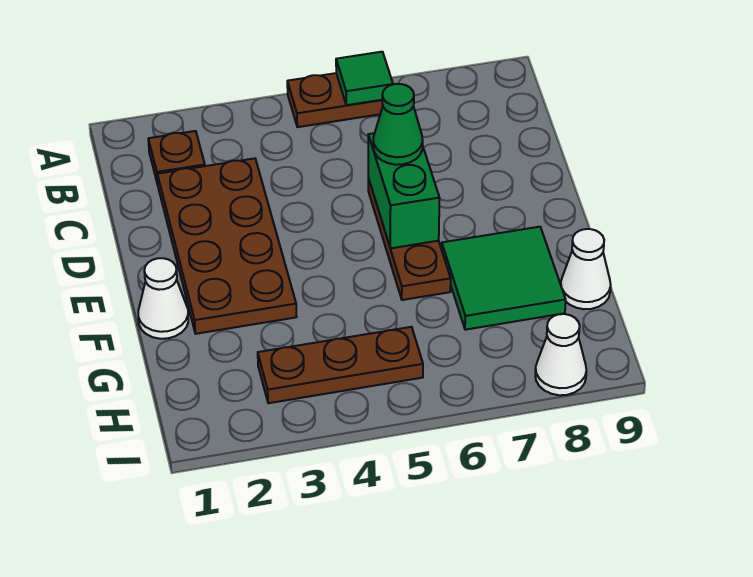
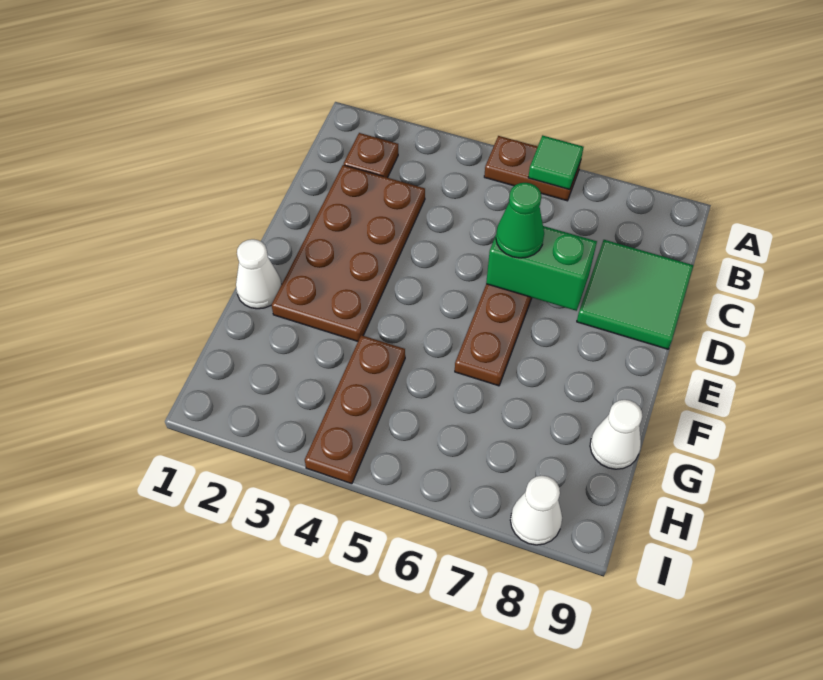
green 1x2 brick [368,133,439,248] -> green 1x2 brick turned to [486,226,597,311]
green 2x2 tile [442,227,566,330] -> green 2x2 tile moved to [577,240,694,349]
brown 1x3 plate [258,327,423,403] -> brown 1x3 plate turned to [305,335,405,484]

